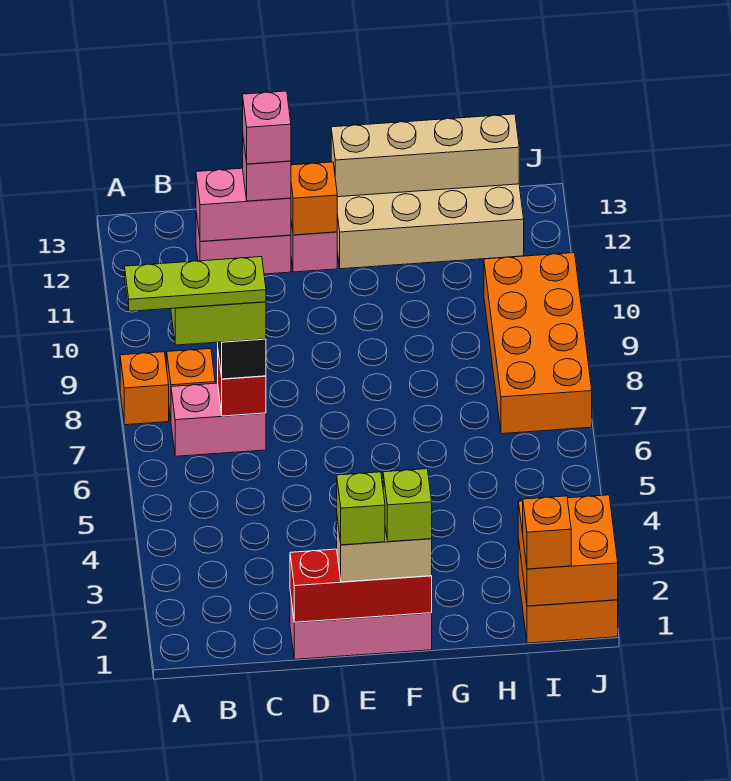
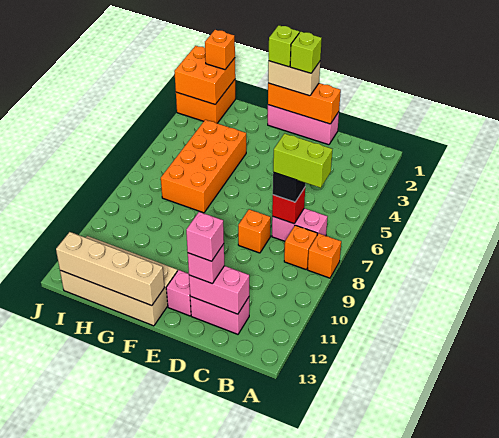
lime 1x3 plate [125,257,266,311] -> none
red 1x3 brick [290,549,432,622] -> orange 1x3 brick [268,83,341,124]
orange 1x1 brick [291,162,337,235] -> orange 1x1 brick moved to [238,209,271,253]
orange 2x4 brick [484,253,592,434] -> orange 2x4 brick moved to [161,120,246,213]

